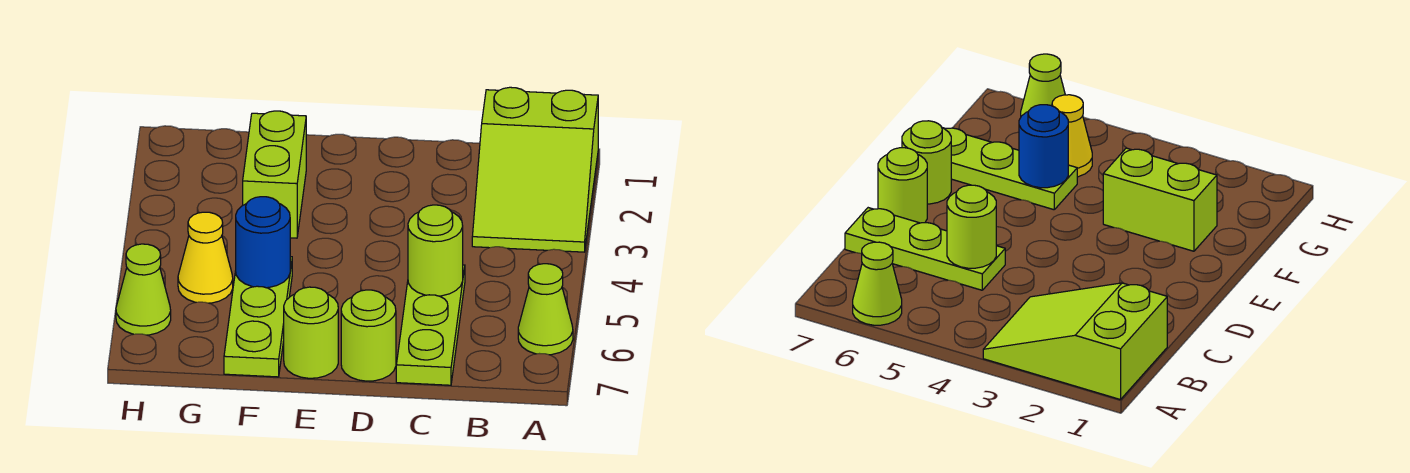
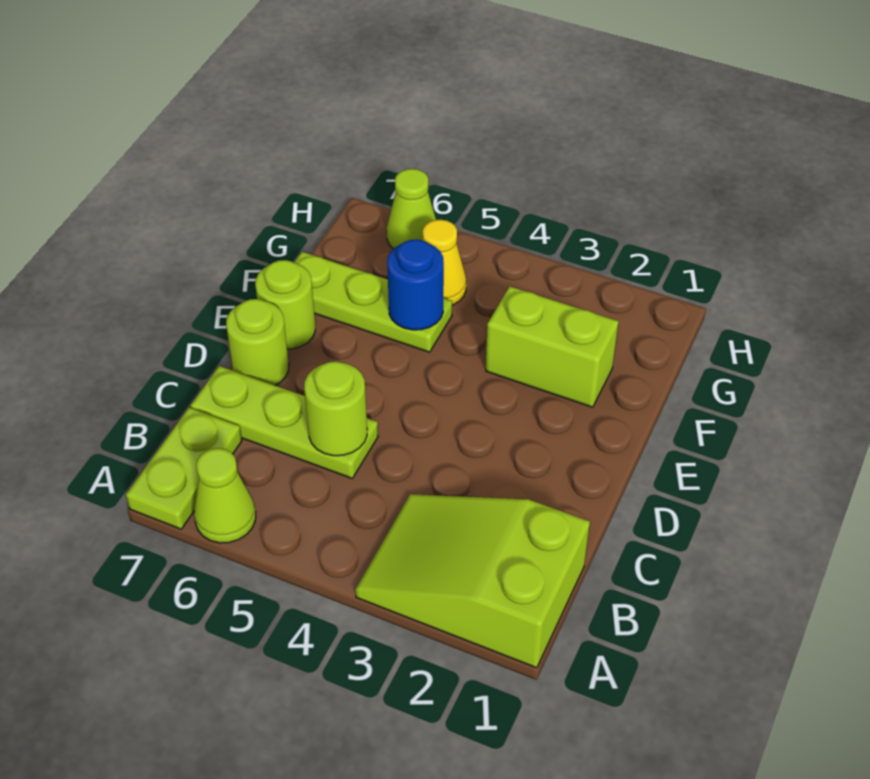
none -> lime 1x2 plate [126,408,242,529]

